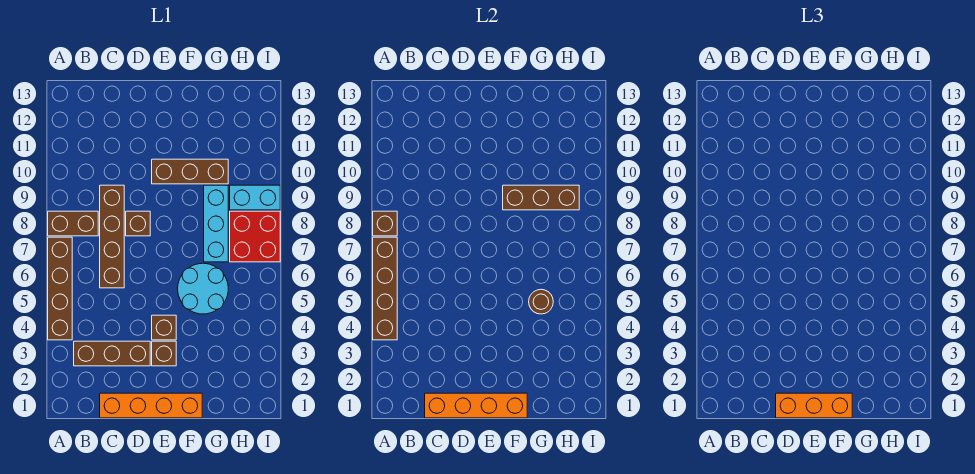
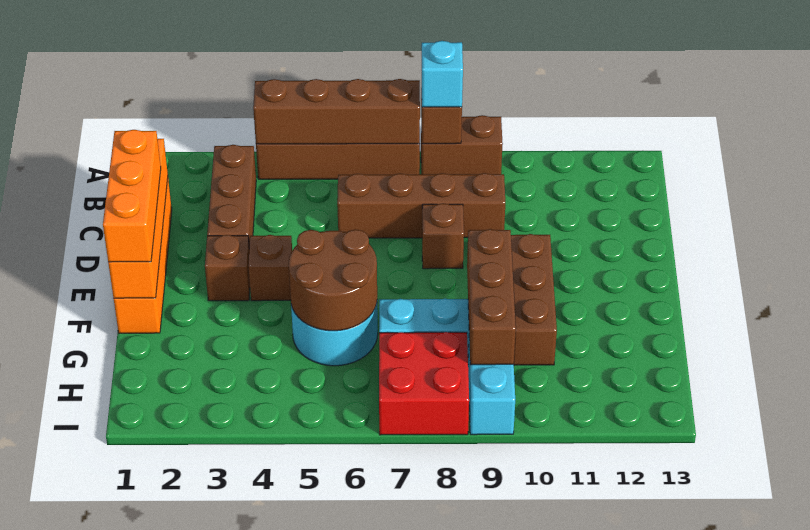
brown 1x2 brick [48,211,98,236] -> brown 1x2 brick turned to [421,115,503,174]
none -> cyan 1x1 brick [422,41,463,107]
brown 1x1 round brick [529,289,553,314] -> brown 2x2 round brick [289,230,377,331]

